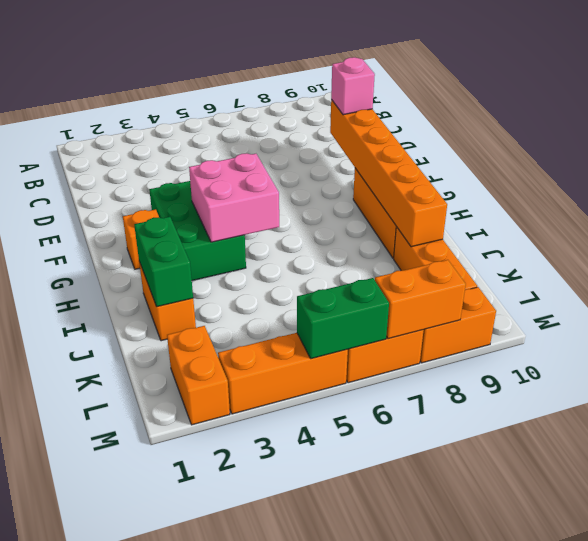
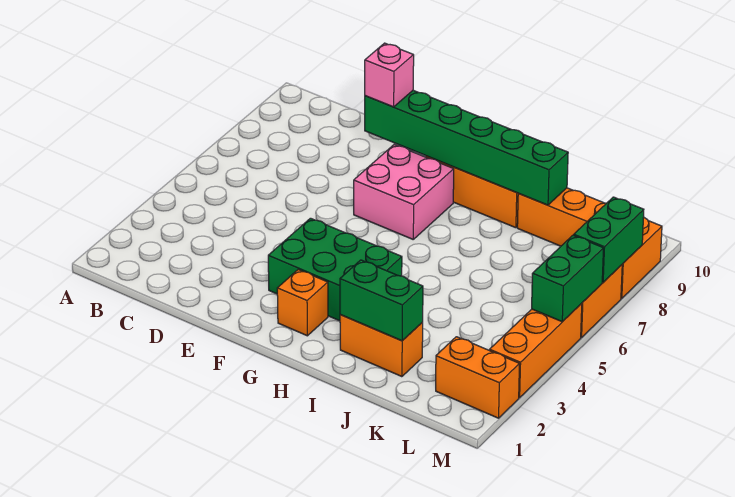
orange 1x6 brick [330,100,447,247] -> green 1x6 brick [365,90,568,205]
pink 2x2 brick [189,153,279,242] -> pink 2x2 brick moved to [354,145,454,239]
orange 1x2 brick [375,260,466,339] -> green 1x2 brick [574,197,644,282]

